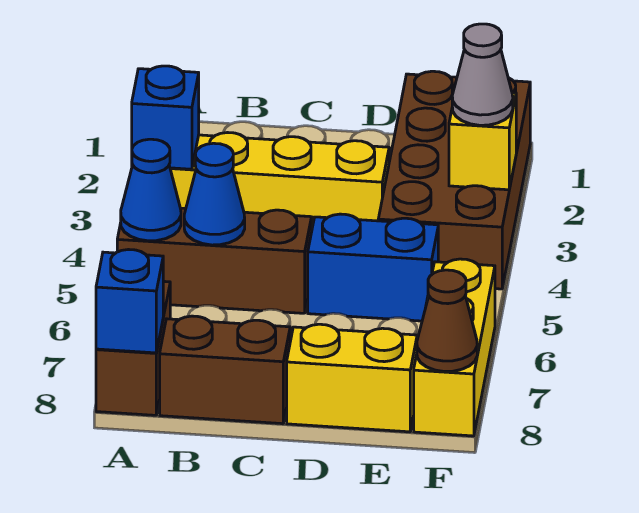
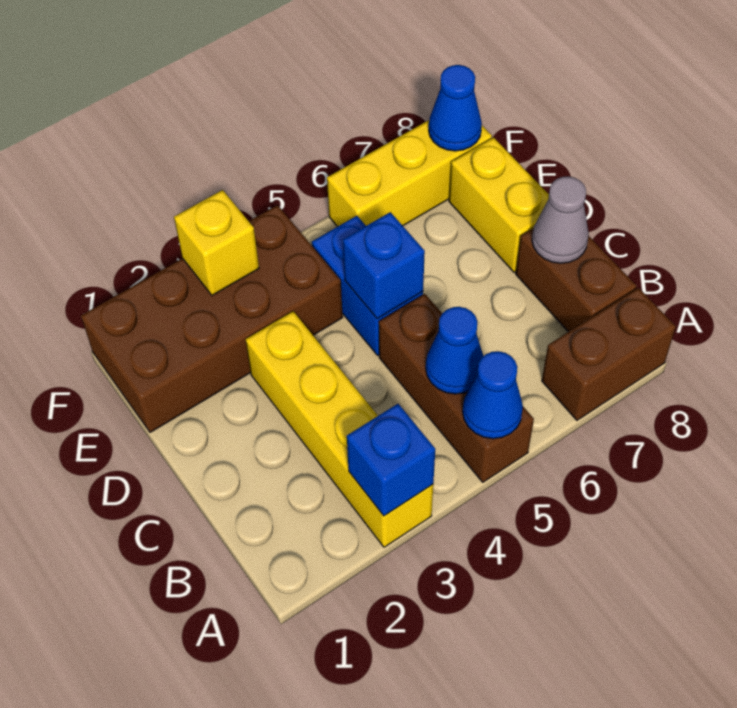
blue 1x1 brick [96,250,163,353] -> blue 1x1 brick moved to [343,212,425,319]
grey 1x1 cone [452,24,513,125] -> grey 1x1 cone moved to [532,176,589,263]
brown 1x1 cone [417,270,477,371] -> blue 1x1 cone [429,65,482,151]

